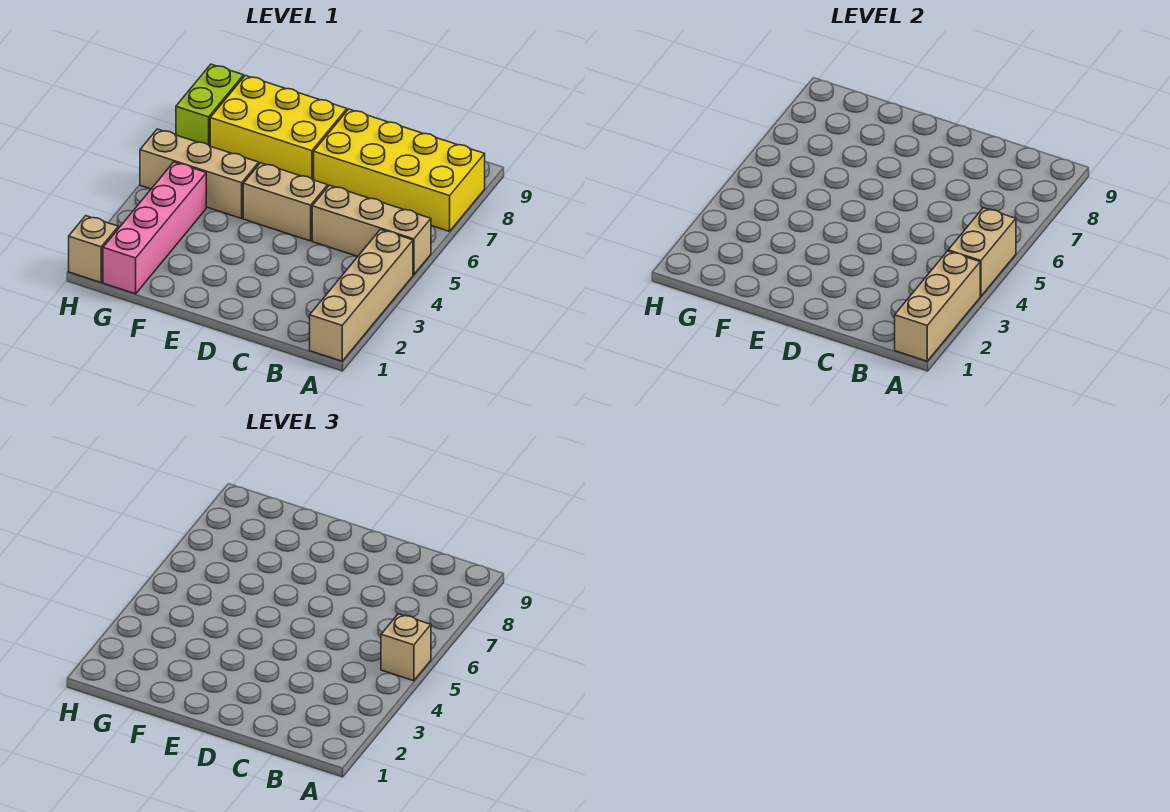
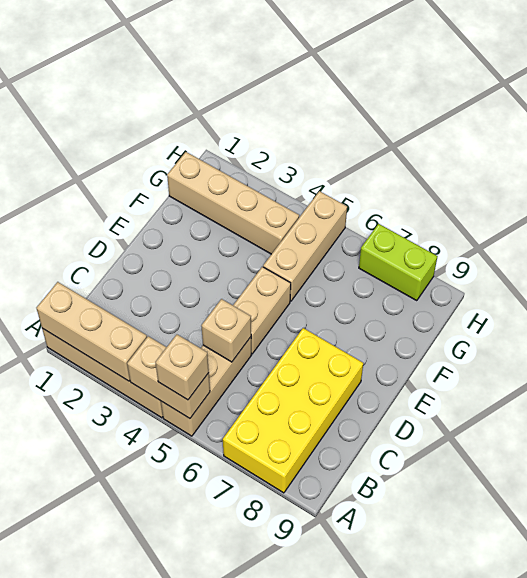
yellow 2x3 brick [210,75,347,180] -> none
pink 1x4 brick [103,162,206,294] -> tan 1x4 brick [167,152,299,254]
tan 1x1 brick [69,216,118,282] -> tan 1x1 brick moved to [201,299,251,362]

